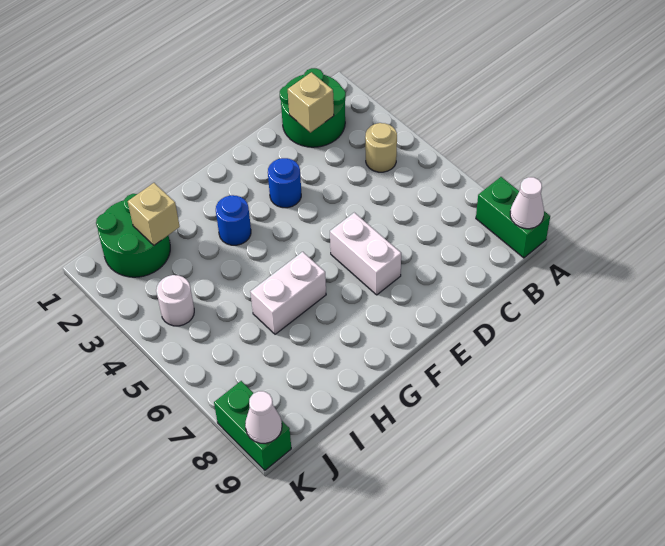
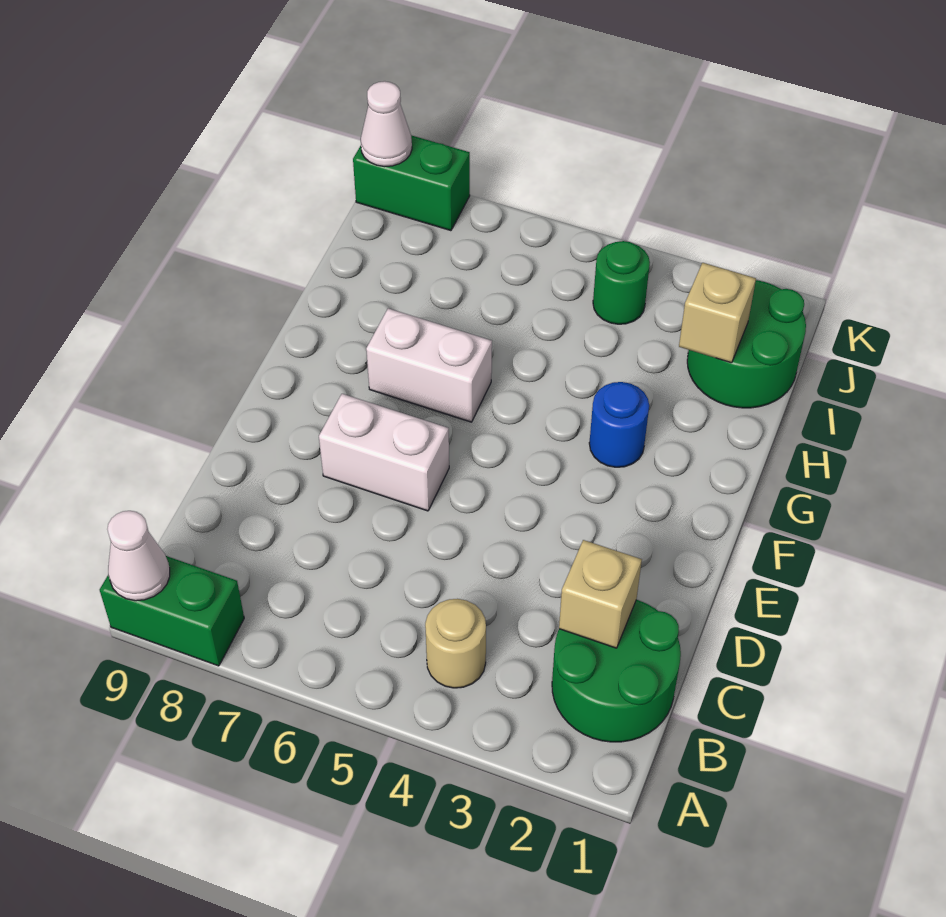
blue 1x1 round brick [268,158,301,208] -> none
white 1x2 brick [250,252,326,334] -> white 1x2 brick turned to [366,308,492,422]
white 1x1 round brick [156,275,194,326] -> green 1x1 round brick [593,241,650,324]

